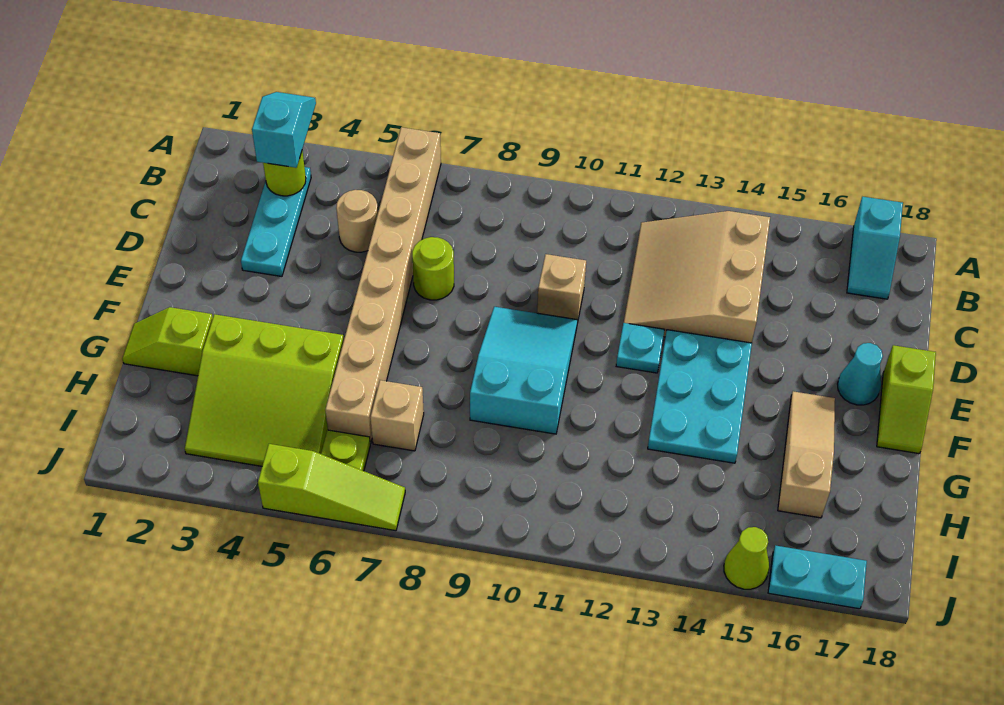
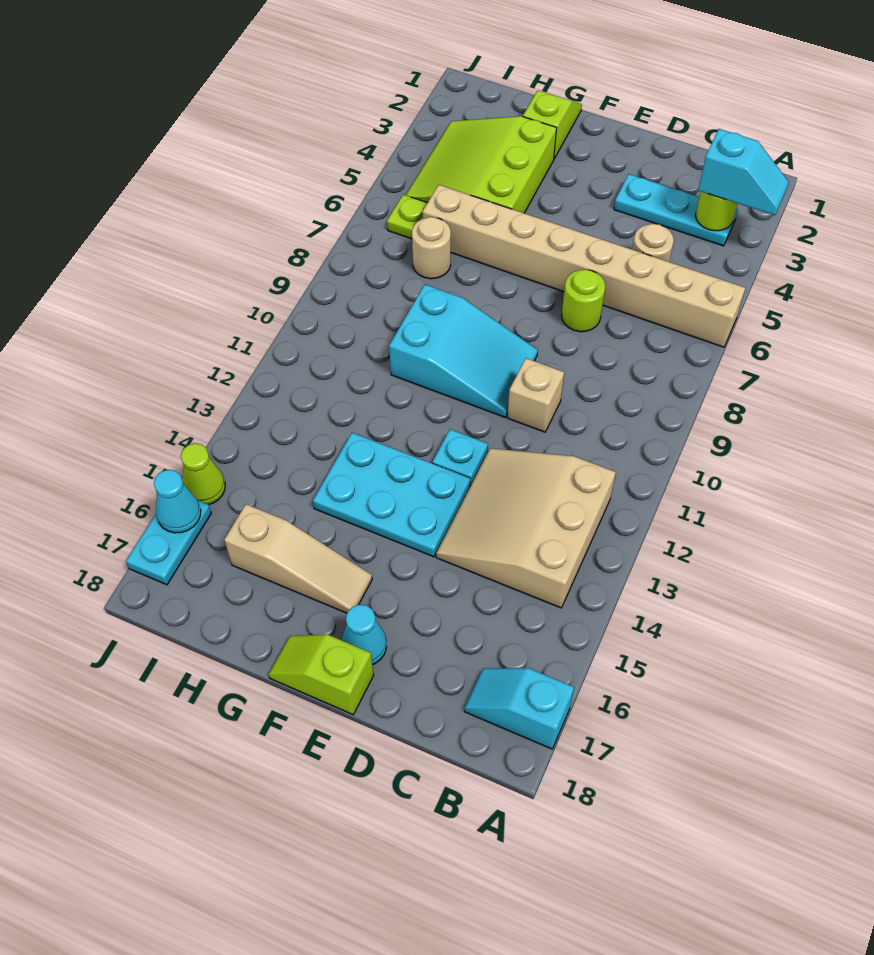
tan 3x3 slope [624,211,770,343] -> tan 3x3 slope turned to [436,448,616,608]
tan 1x1 brick [370,380,424,451] -> tan 1x1 round brick [412,217,451,279]
lime 1x3 slope [258,444,405,531] -> none
none -> cyan 1x1 cone [154,470,201,533]

